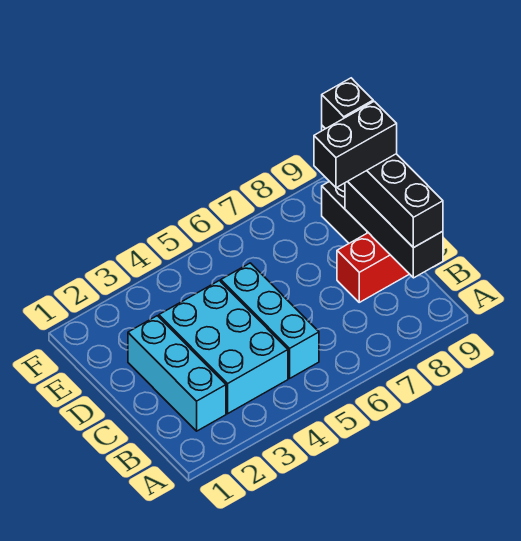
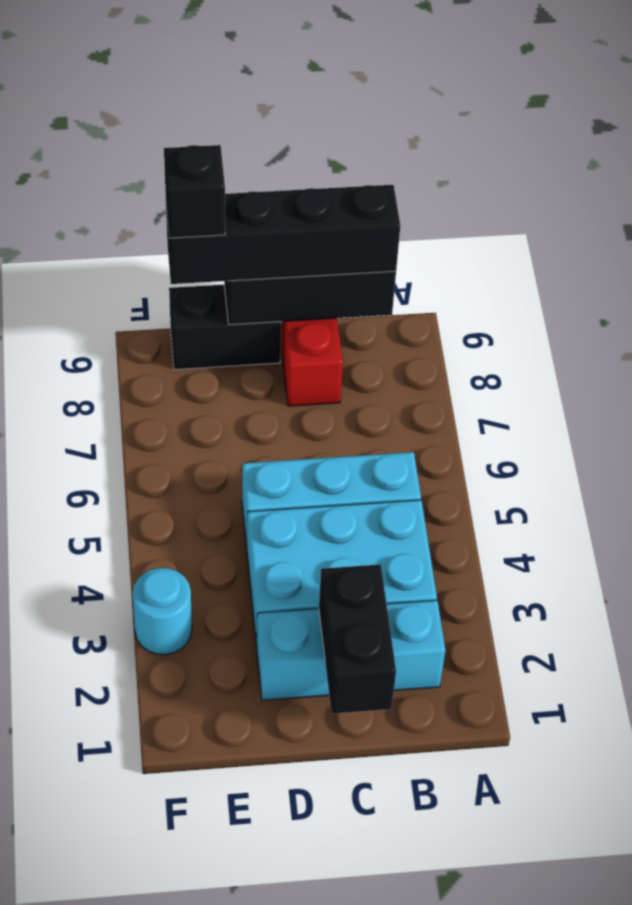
black 1x2 brick [314,101,397,188] -> black 1x2 brick moved to [319,564,396,714]
none -> cyan 1x1 round brick [132,568,192,655]

